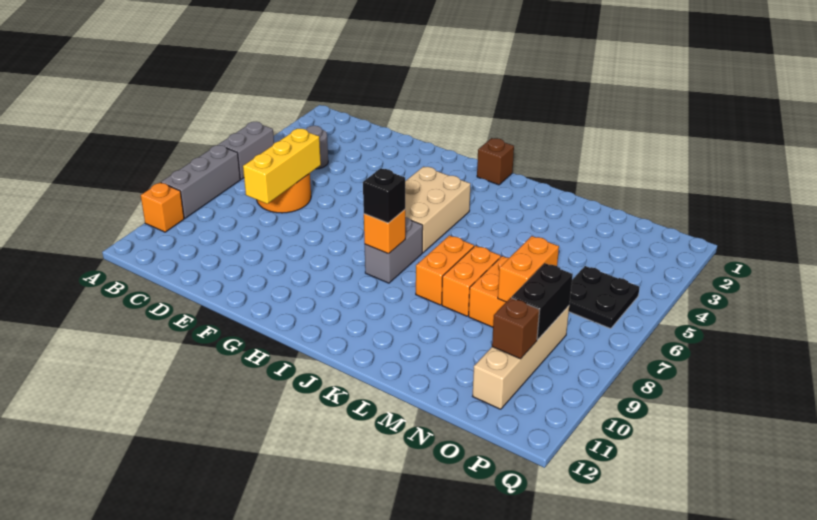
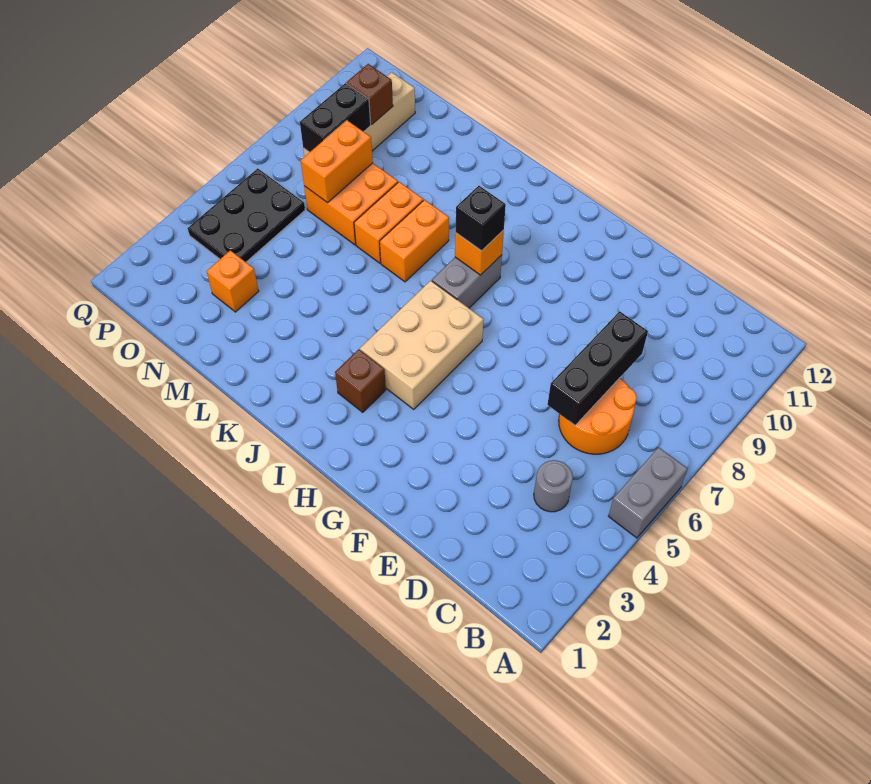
grey 1x3 brick [161,145,240,218] -> none
orange 1x1 brick [141,183,184,232] -> orange 1x1 brick moved to [207,250,259,312]
yellow 1x3 brick [243,129,321,204] -> black 1x3 brick [548,311,648,425]
brown 1x1 brick [477,138,514,185] -> brown 1x1 brick moved to [335,349,386,412]
black 2x2 plate [569,266,640,329] -> black 2x3 plate [188,168,305,262]

